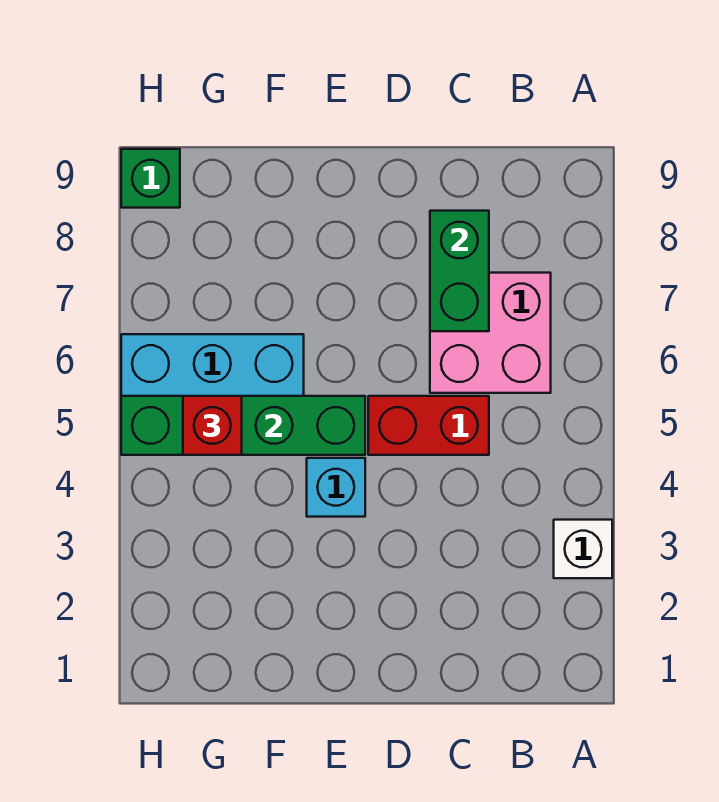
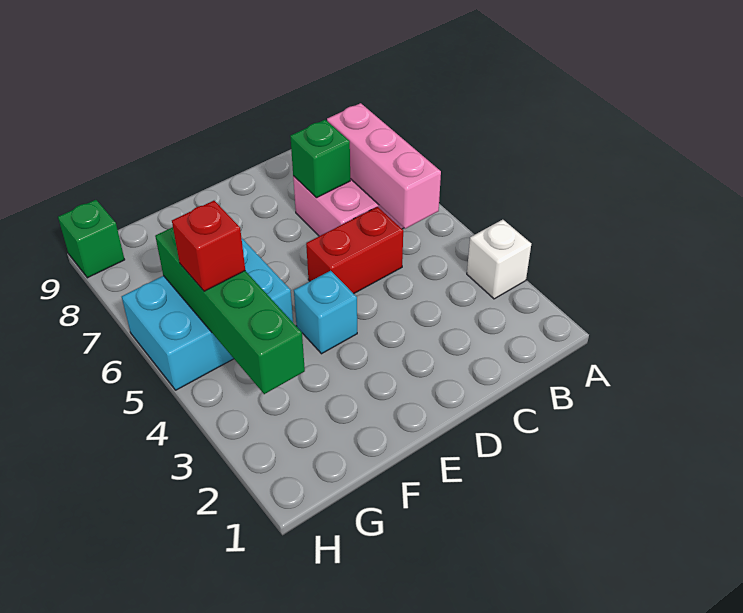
none -> pink 1x3 brick [327,103,441,229]
green 1x2 brick [430,211,489,331] -> green 1x1 brick [290,120,350,198]
green 1x4 brick [121,396,365,455] -> green 1x4 brick turned to [155,227,305,394]

